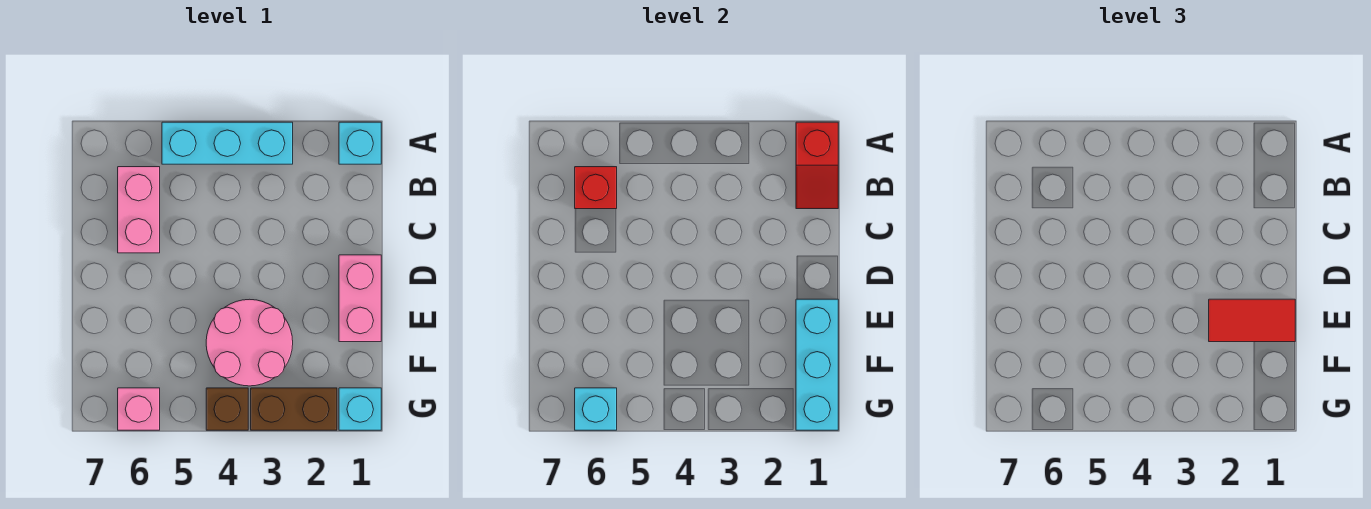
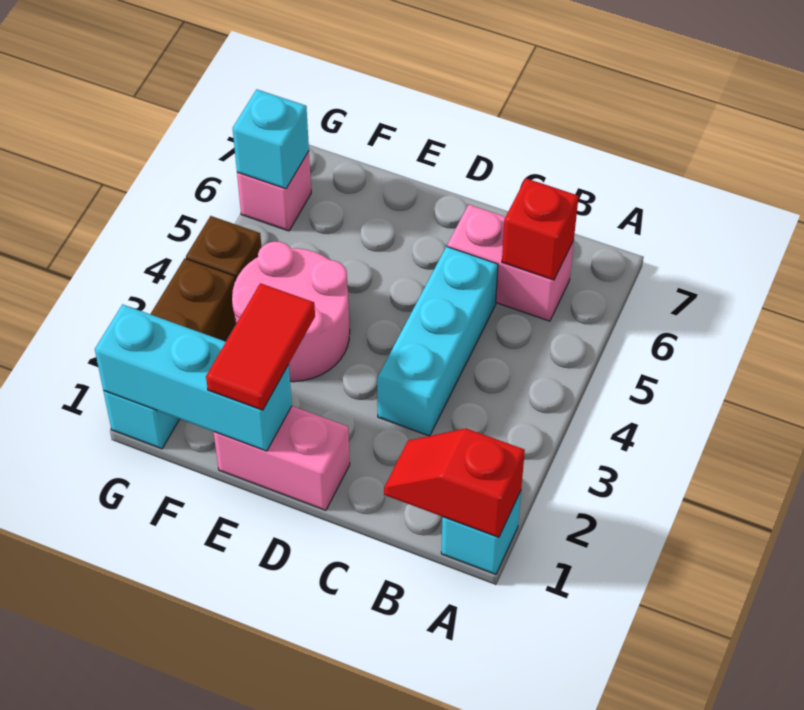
cyan 1x3 brick [162,122,293,164] -> cyan 1x3 brick moved to [377,247,498,436]

